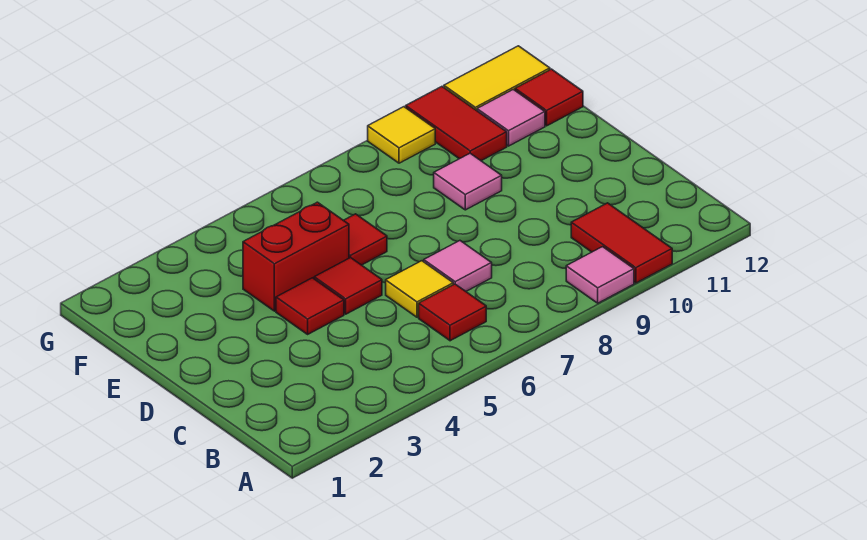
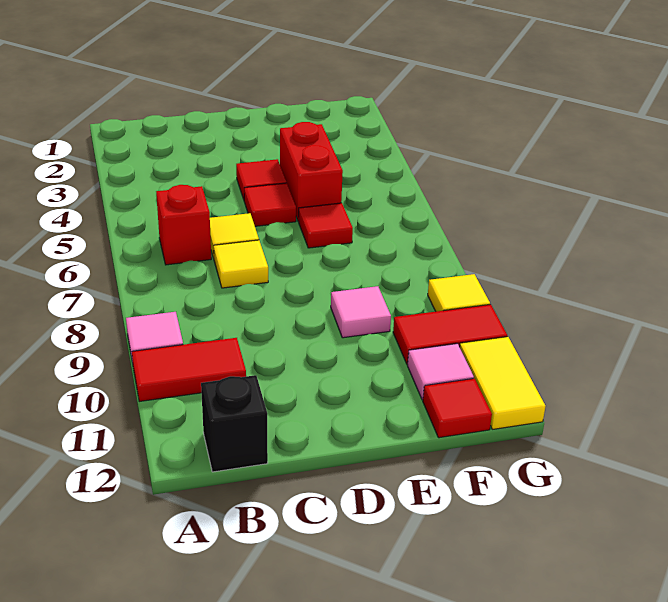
red 1x1 tile [419,284,486,341] -> red 1x1 brick [156,185,211,265]
none -> black 1x1 brick [201,375,268,472]
pink 1x1 tile [424,241,492,291] -> yellow 1x1 tile [214,240,268,288]

